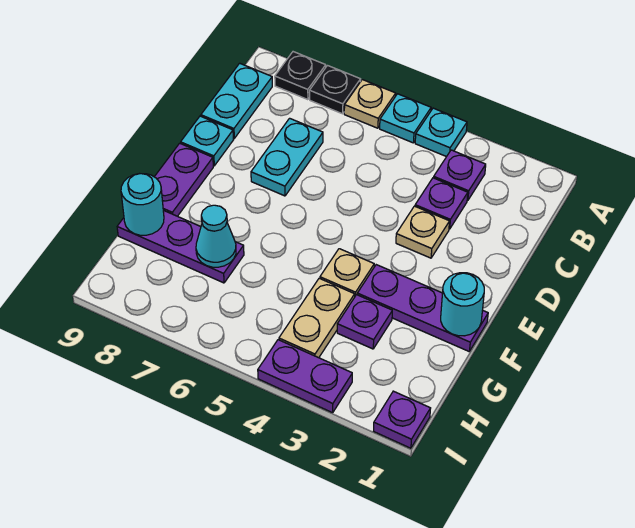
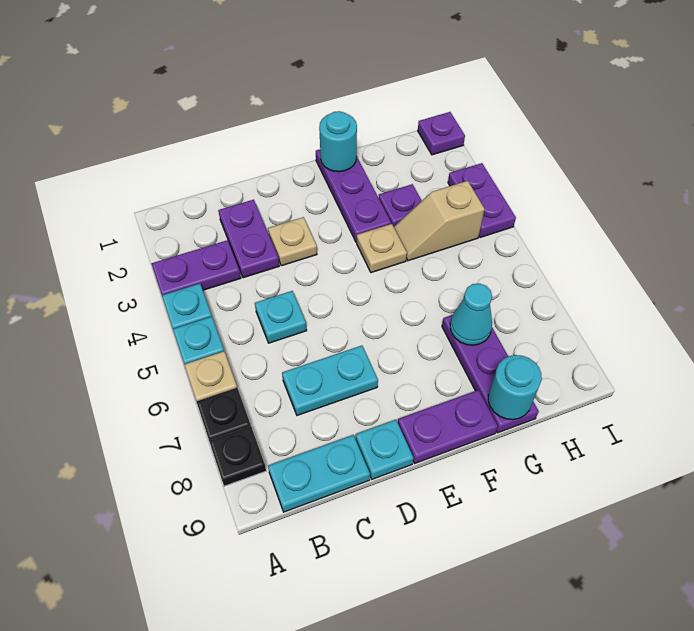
purple 1x1 plate [434,150,486,201] -> purple 1x2 plate [151,240,241,295]
purple 1x1 plate [415,178,468,229] -> purple 1x2 plate [218,200,279,278]
none -> cyan 1x1 plate [255,291,307,343]
tan 1x2 plate [279,278,355,358] -> tan 1x2 slope [394,181,485,261]

